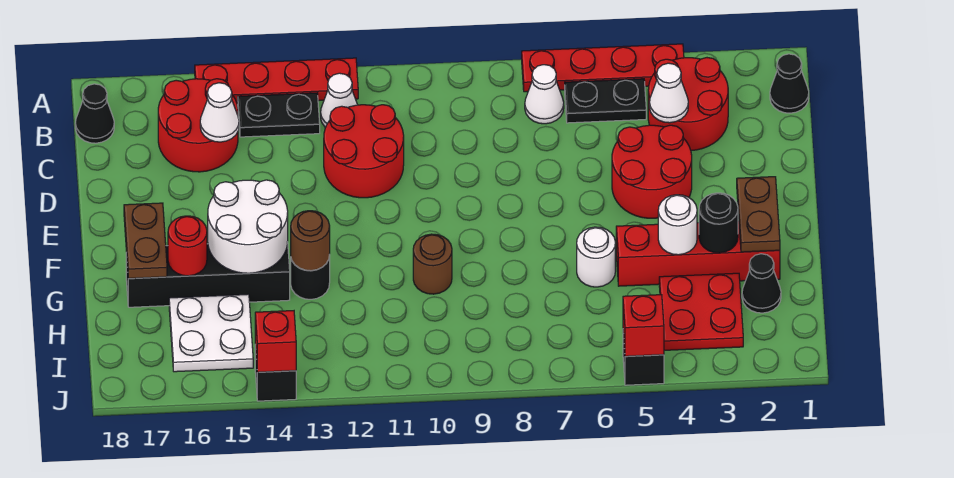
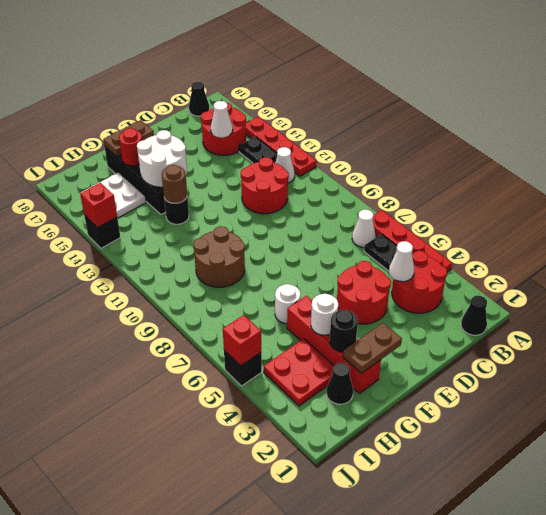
brown 1x1 round brick [413,234,452,294] -> brown 2x2 round brick [193,226,245,287]

